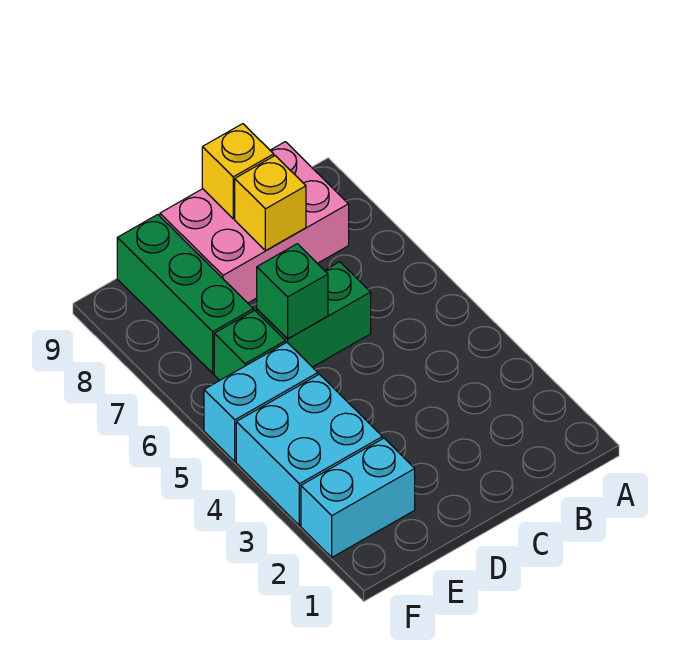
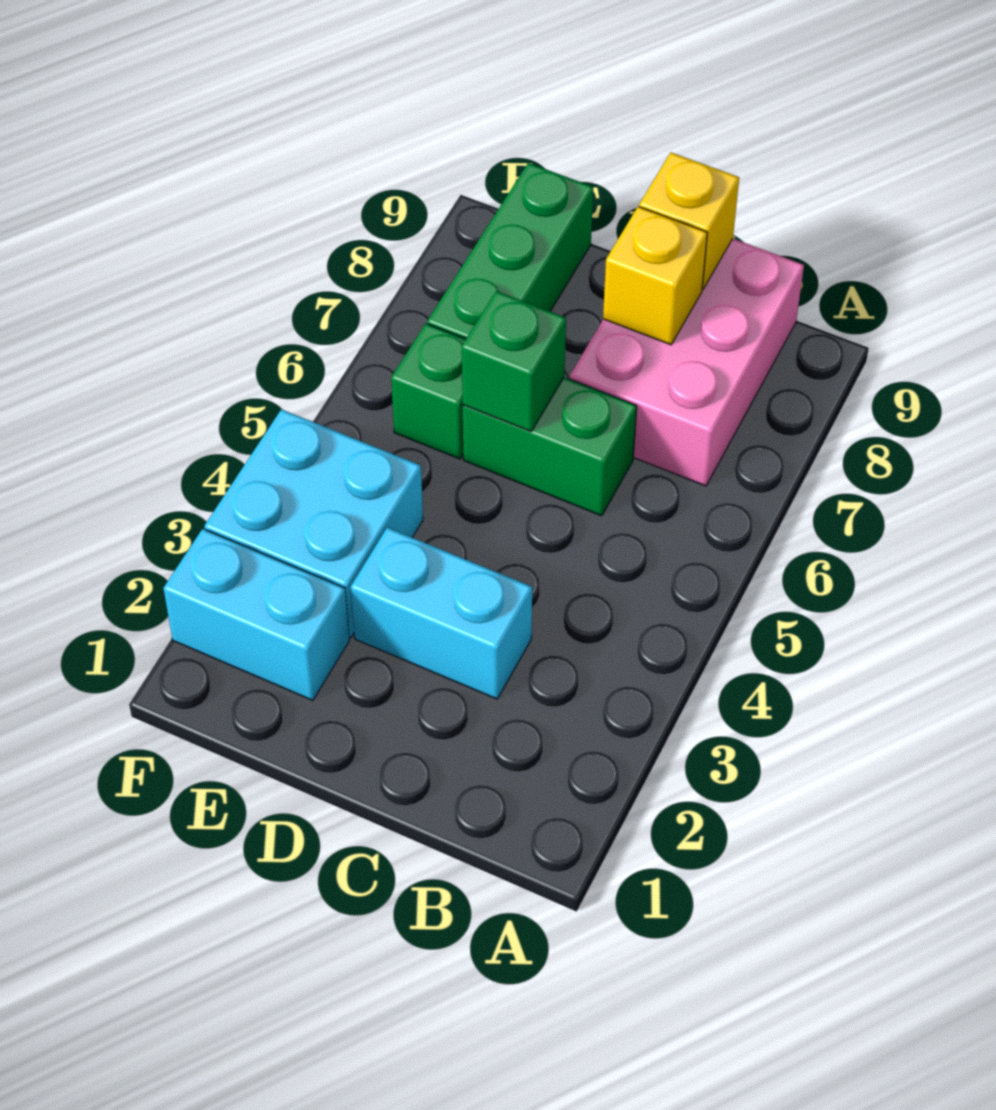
pink 2x3 brick [160,142,349,303] -> pink 2x3 brick turned to [569,239,804,486]
cyan 1x2 brick [204,342,318,461] -> cyan 1x2 brick moved to [351,527,532,699]

